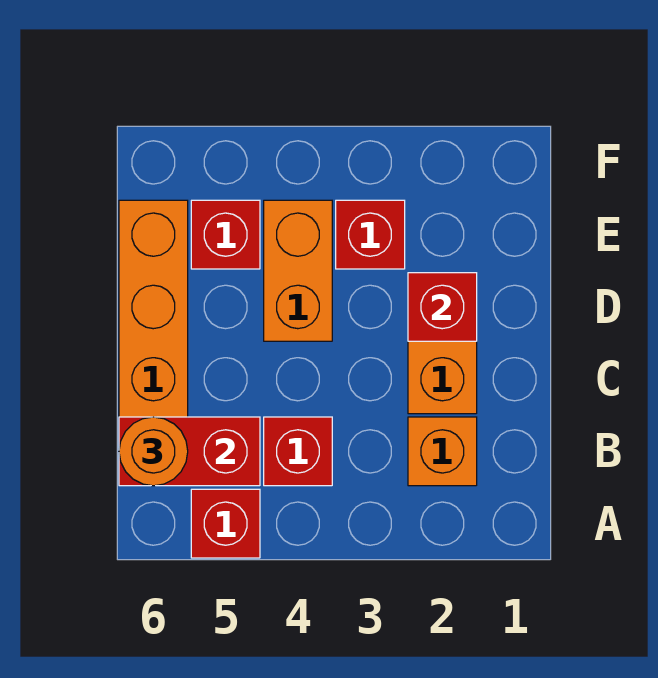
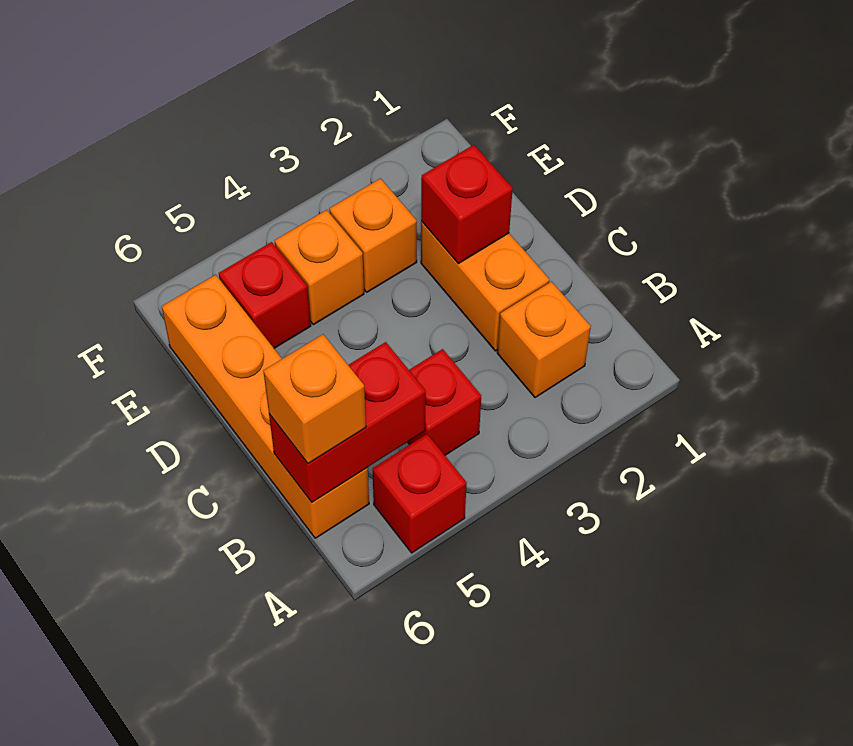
orange 1x1 round brick [119,417,188,486] -> orange 1x1 brick [263,334,366,463]
orange 1x2 brick [264,200,332,341] -> orange 1x1 brick [275,210,364,325]
red 1x1 brick [336,200,405,269] -> orange 1x1 brick [329,178,417,292]

